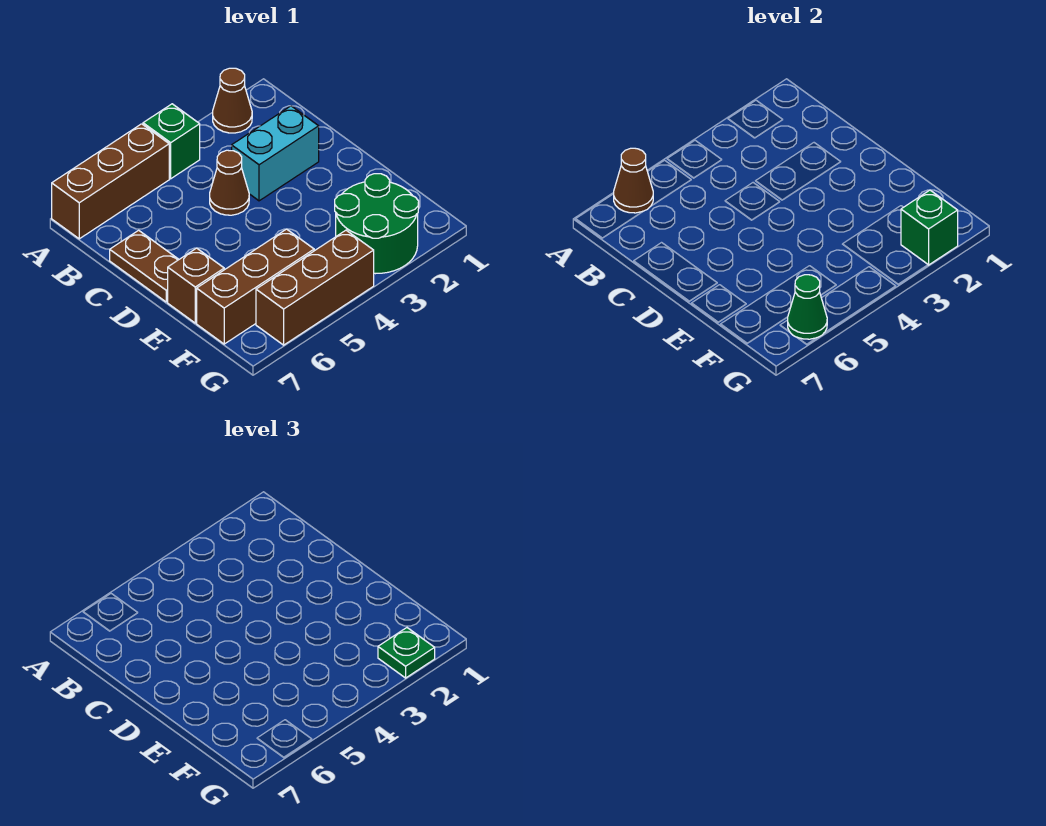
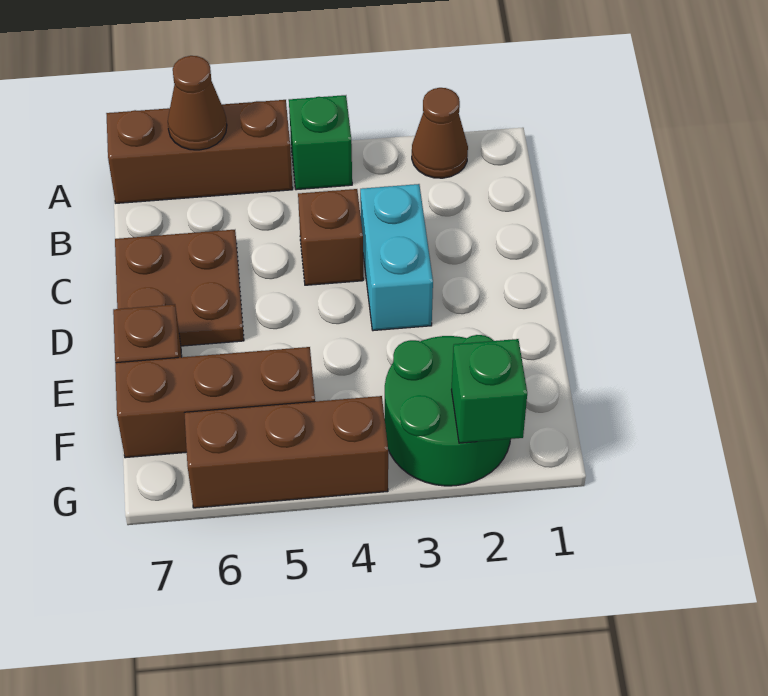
cyan 1x2 brick [232,106,319,201] -> cyan 1x2 brick turned to [360,184,433,331]
brown 1x1 cone [210,150,249,215] -> brown 1x1 brick [298,189,363,285]
brown 1x2 plate [110,230,179,302] -> brown 2x2 plate [115,230,244,346]
green 1x1 plate [378,628,435,678] -> none
green 1x1 cone [788,275,827,339] -> none

